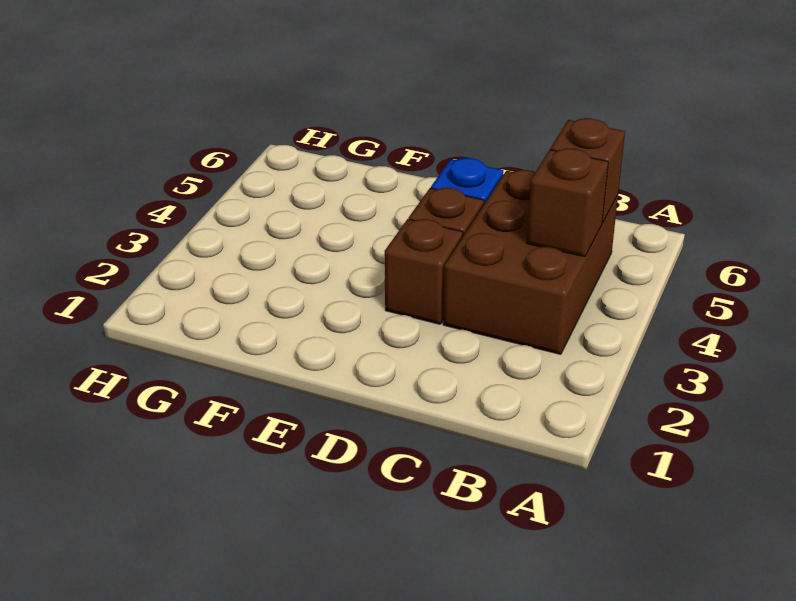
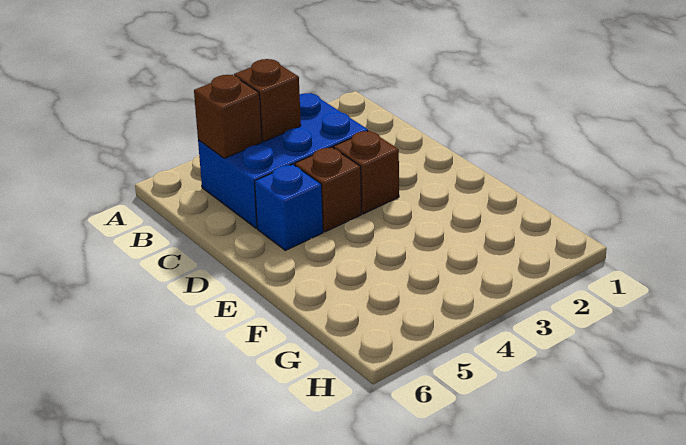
brown 2x3 brick [443,170,618,354] -> blue 2x3 brick [198,93,368,228]

